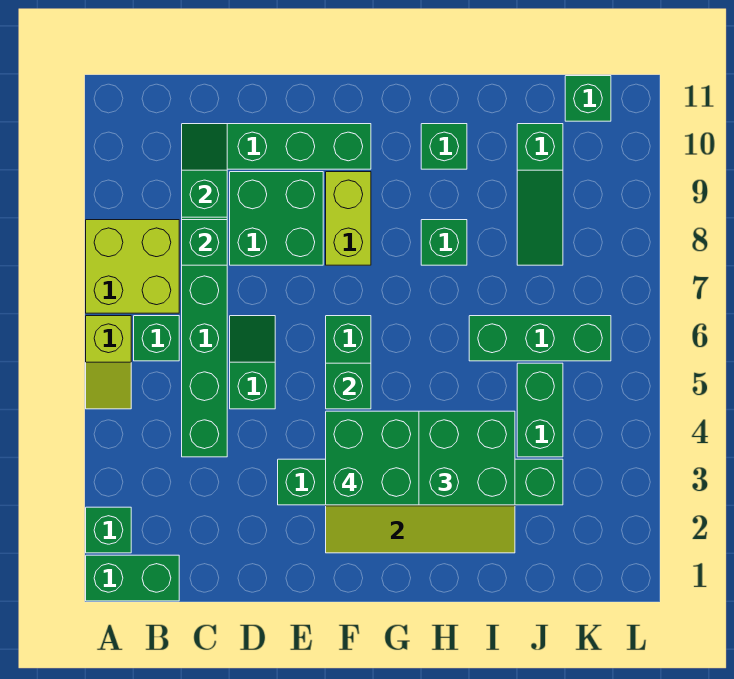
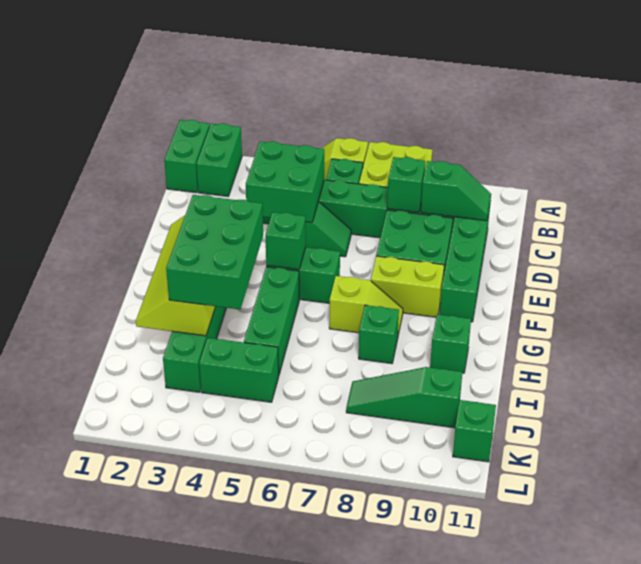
green 1x1 brick [86,507,131,553] -> green 1x2 brick [196,123,242,196]
green 2x2 brick [326,411,419,505] -> green 2x2 brick moved to [246,141,324,223]
none -> lime 1x2 slope [329,276,403,335]
green 1x3 brick [469,316,611,361] -> green 1x3 brick moved to [244,267,299,374]

